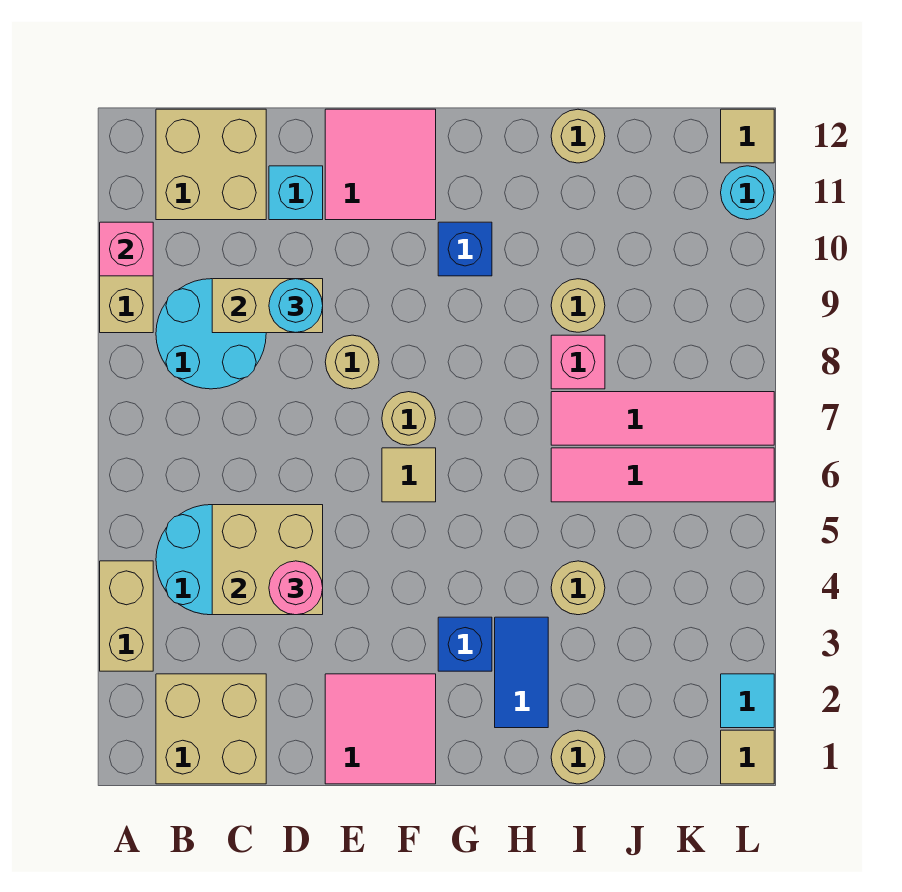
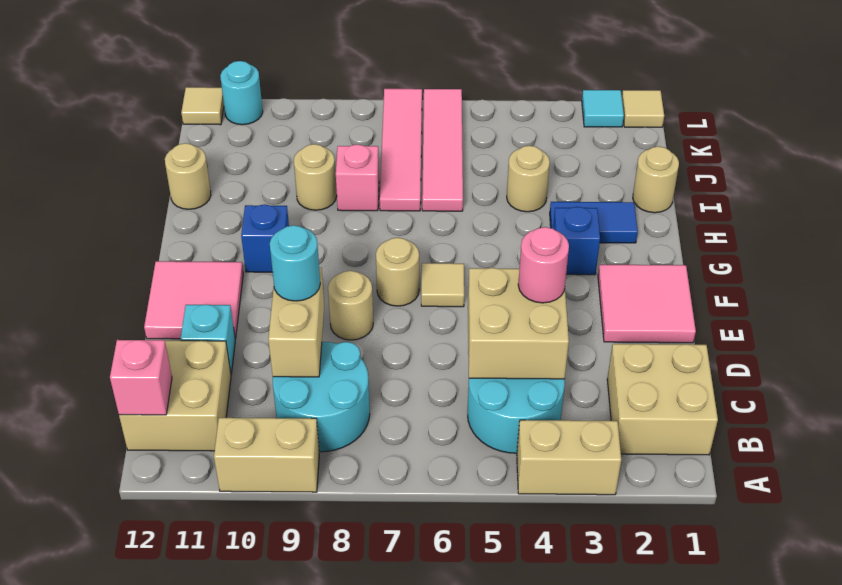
pink 1x1 brick [100,222,153,276] -> pink 1x1 brick moved to [110,340,172,415]

